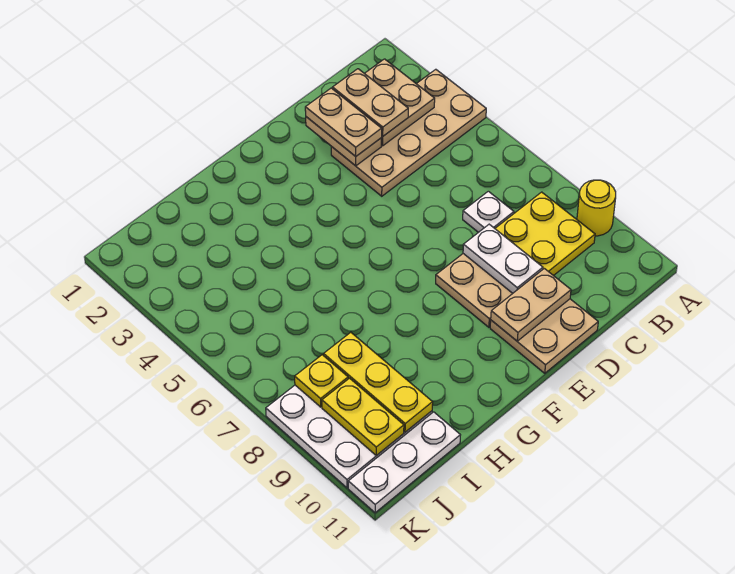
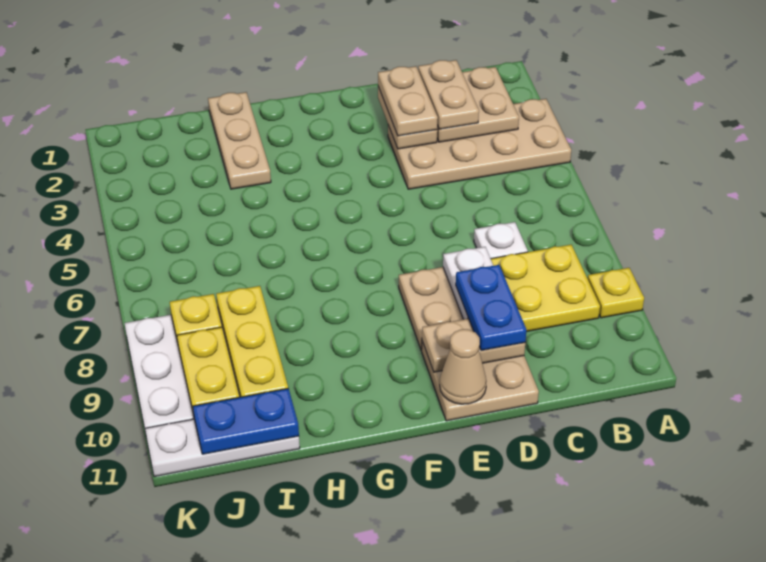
yellow 1x1 round brick [577,180,616,236] -> yellow 1x1 plate [588,268,644,318]
none -> blue 1x2 plate [456,265,526,351]
none -> tan 1x1 cone [440,329,486,404]
none -> tan 1x3 plate [208,92,271,189]
none -> blue 1x2 plate [193,388,299,454]

